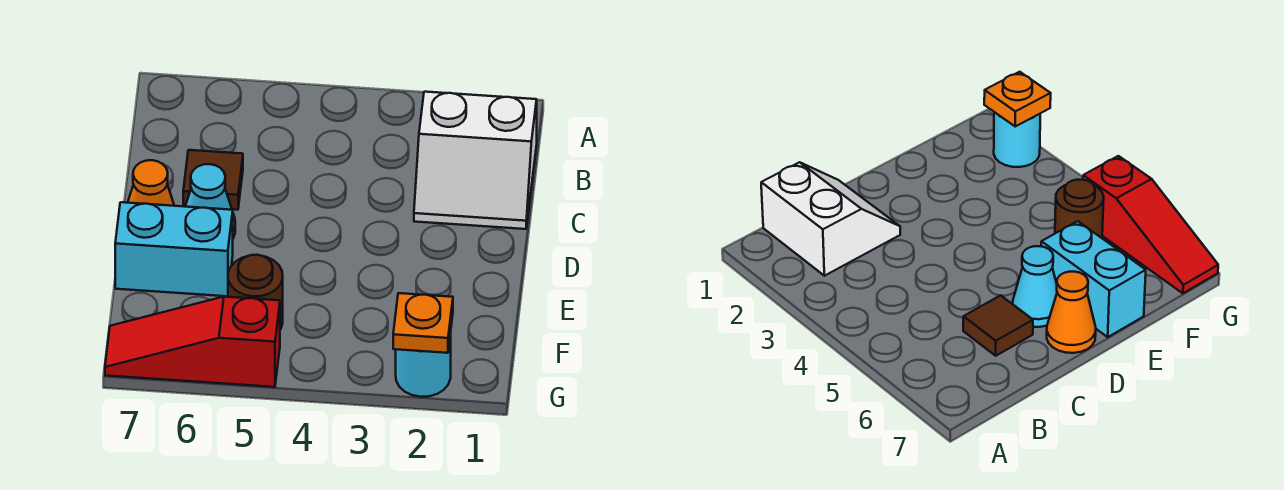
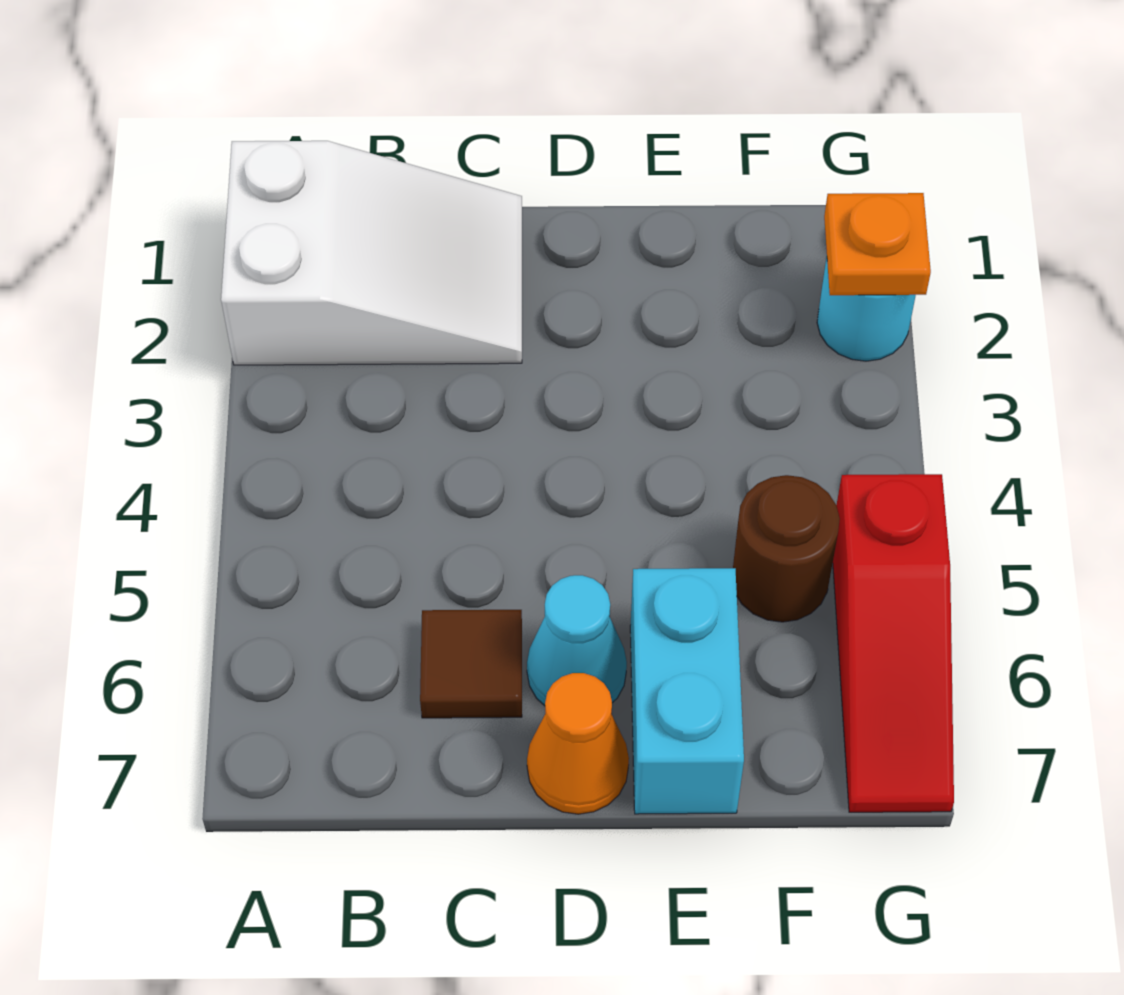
white 2x2 slope [414,92,537,229] -> white 2x3 slope [221,141,522,365]

